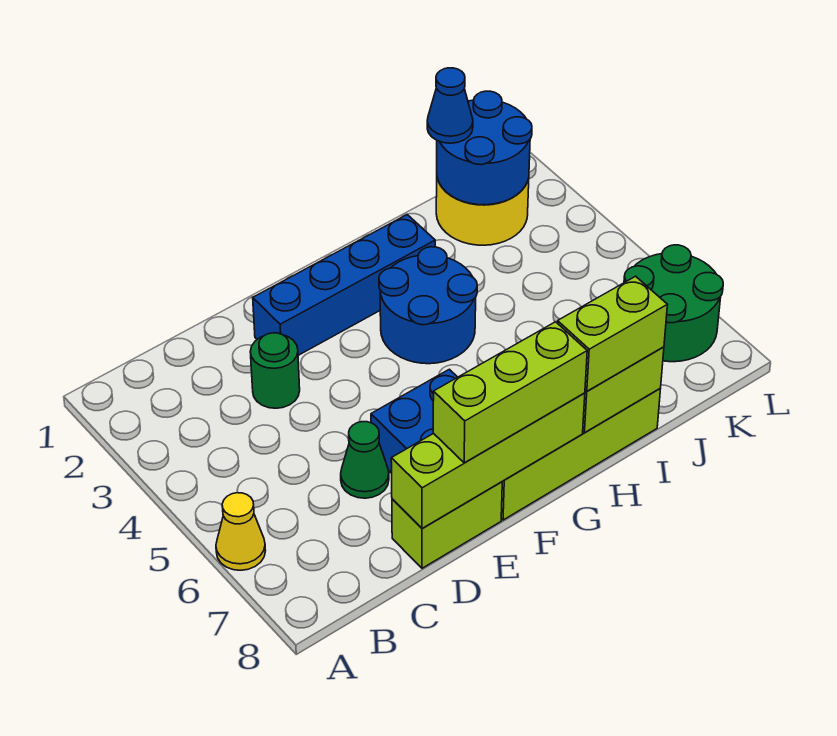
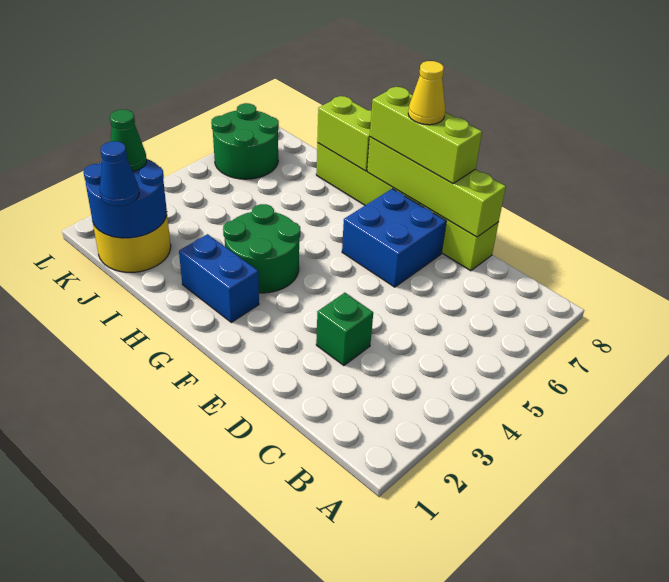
yellow 1x1 cone [216,493,266,570] -> yellow 1x1 cone moved to [408,61,445,125]
green 1x1 round brick [250,333,300,408] -> green 1x1 brick [316,293,373,366]
green 1x1 cone [341,422,389,498] -> green 1x1 cone moved to [110,110,147,171]
blue 1x4 brick [253,215,435,355] -> blue 1x2 brick [179,234,259,322]
blue 2x2 round brick [379,247,477,364] -> green 2x2 round brick [223,204,300,293]
lime 1x2 brick [557,276,667,391] -> none

